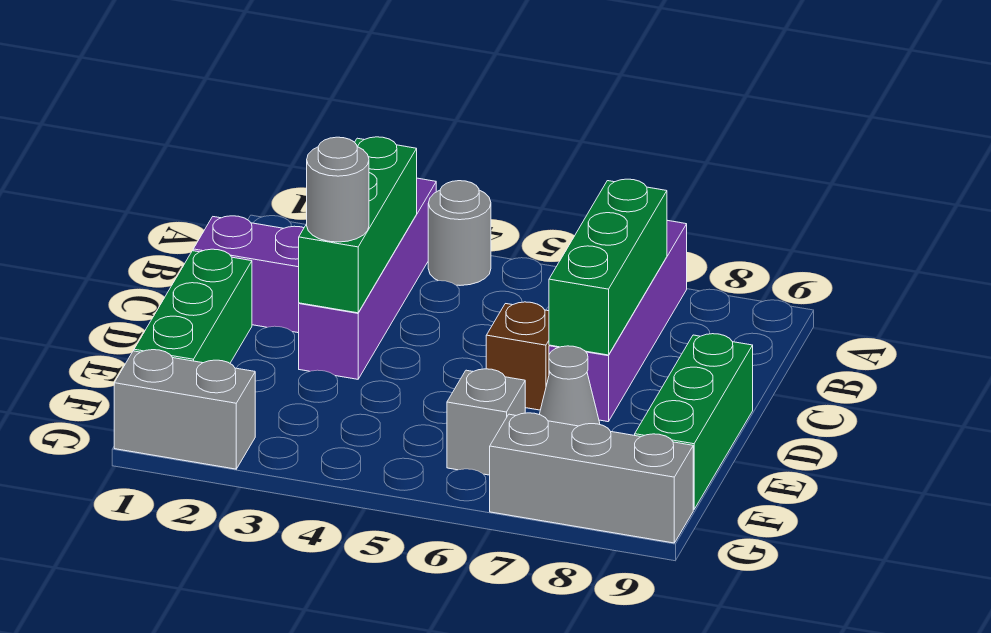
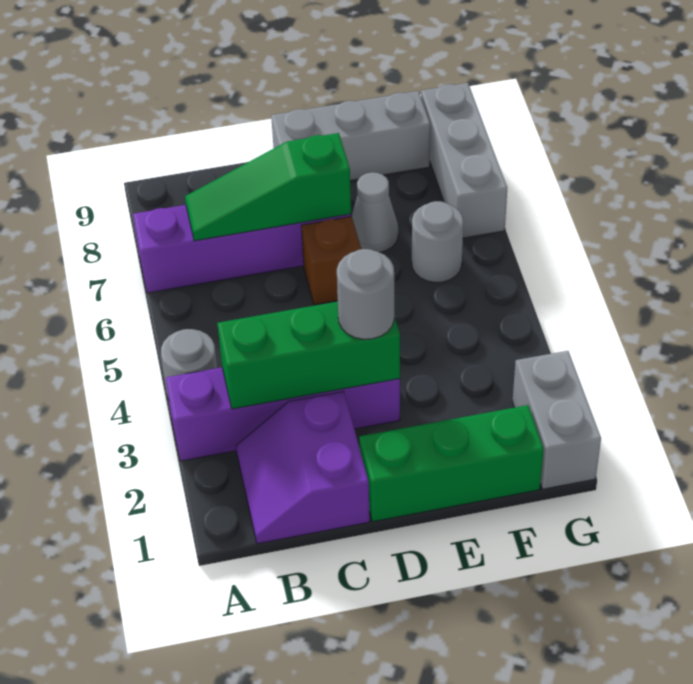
green 1x3 brick [549,179,667,355] -> green 1x3 slope [185,133,351,241]
green 1x3 brick [635,334,753,510] -> grey 1x3 brick [271,91,430,181]
grey 1x1 brick [447,369,525,475] -> grey 1x1 round brick [412,201,463,283]

